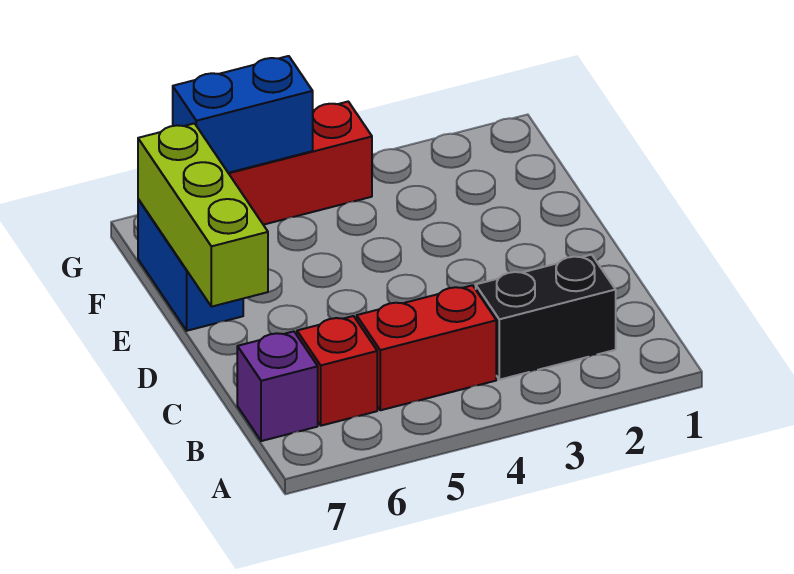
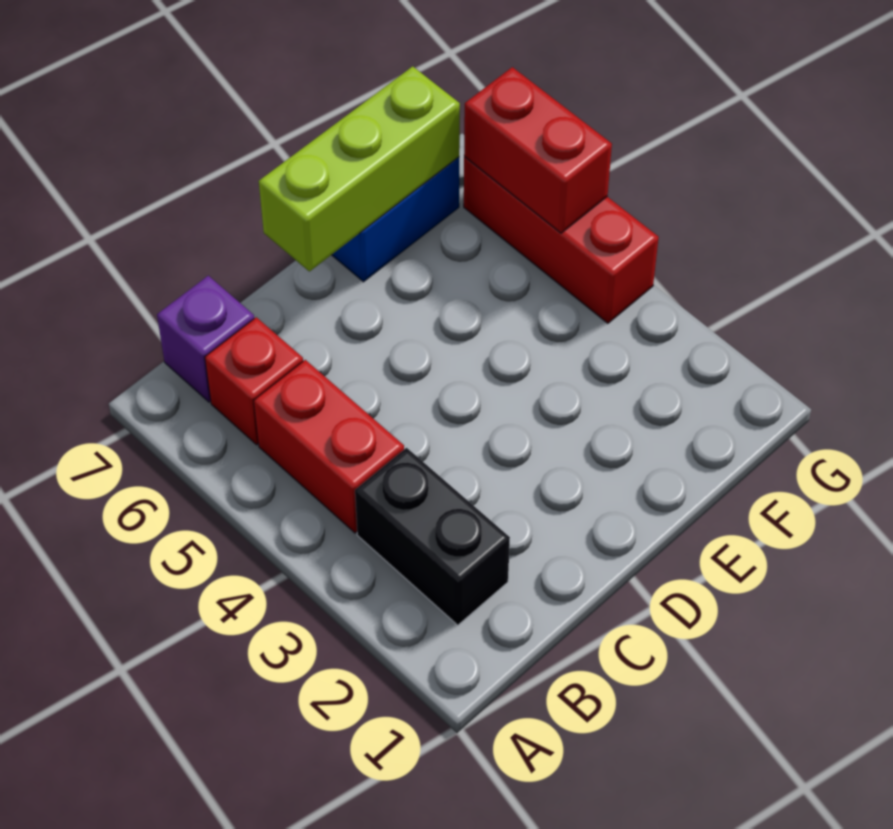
blue 1x2 brick [173,56,313,173] -> red 1x2 brick [464,67,612,233]

